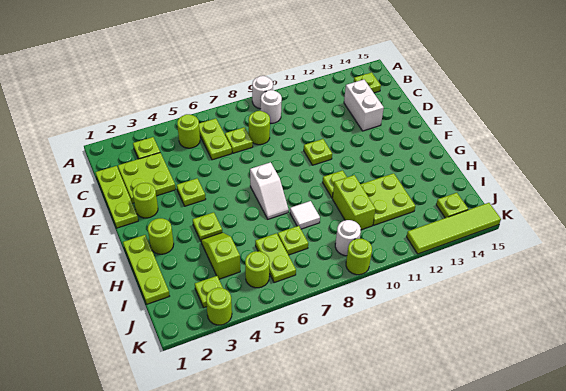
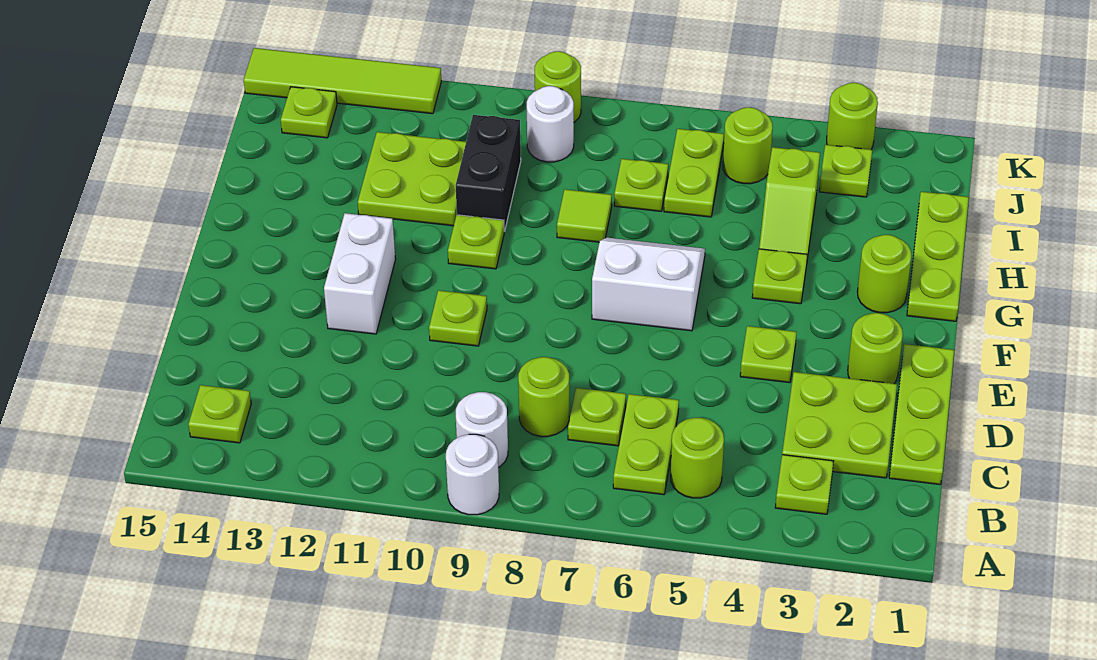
white 1x2 brick [344,80,384,131] -> white 1x2 brick moved to [324,213,396,334]
white 1x2 slope [250,162,289,219] -> white 2x2 slope [592,238,705,331]
white 1x1 tile [290,201,320,229] -> lime 1x1 tile [557,189,612,242]
lime 1x2 brick [332,175,376,230] -> black 1x2 brick [456,115,521,231]

